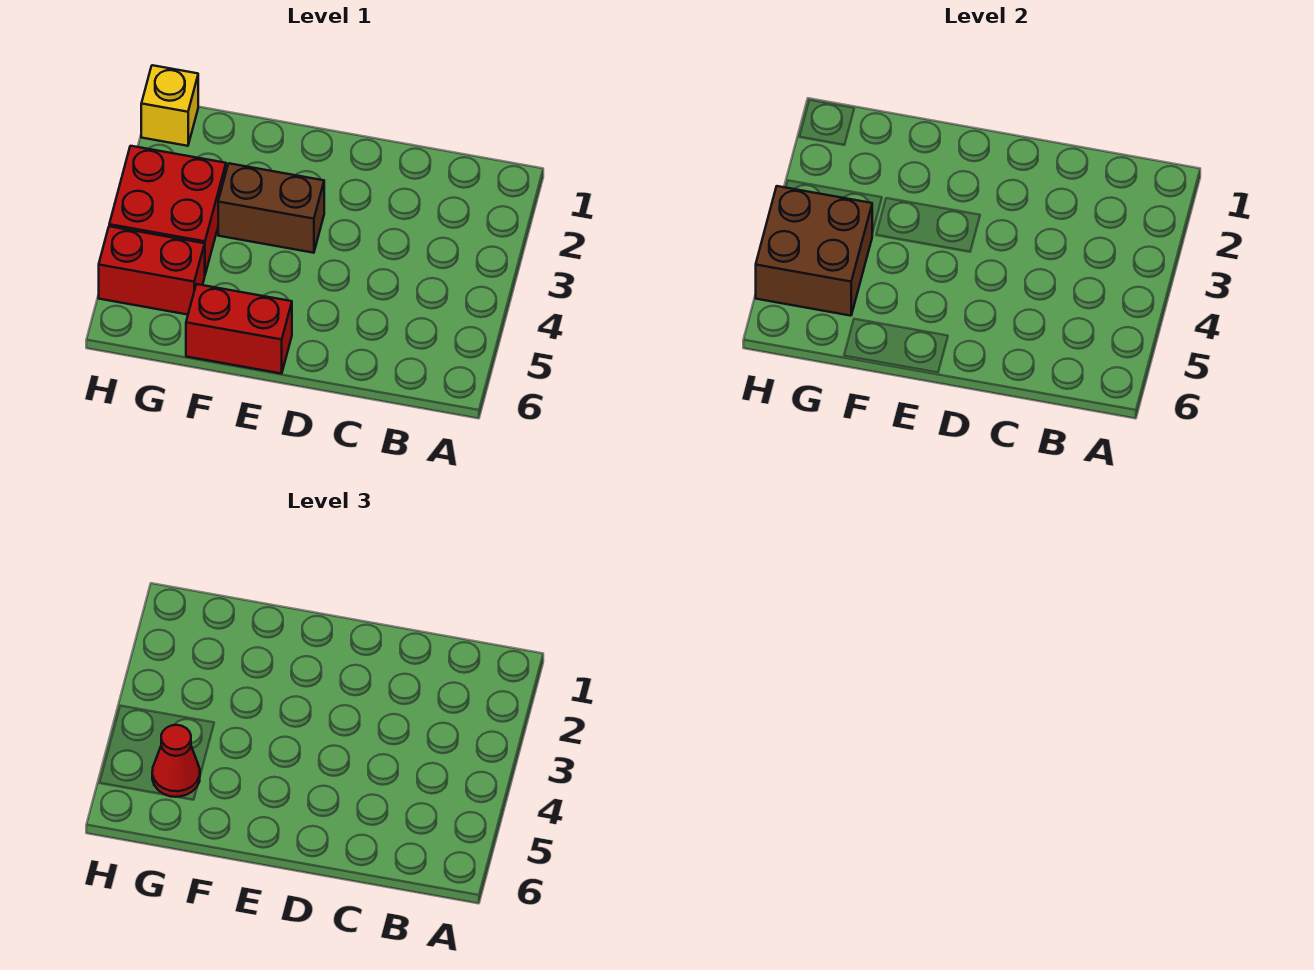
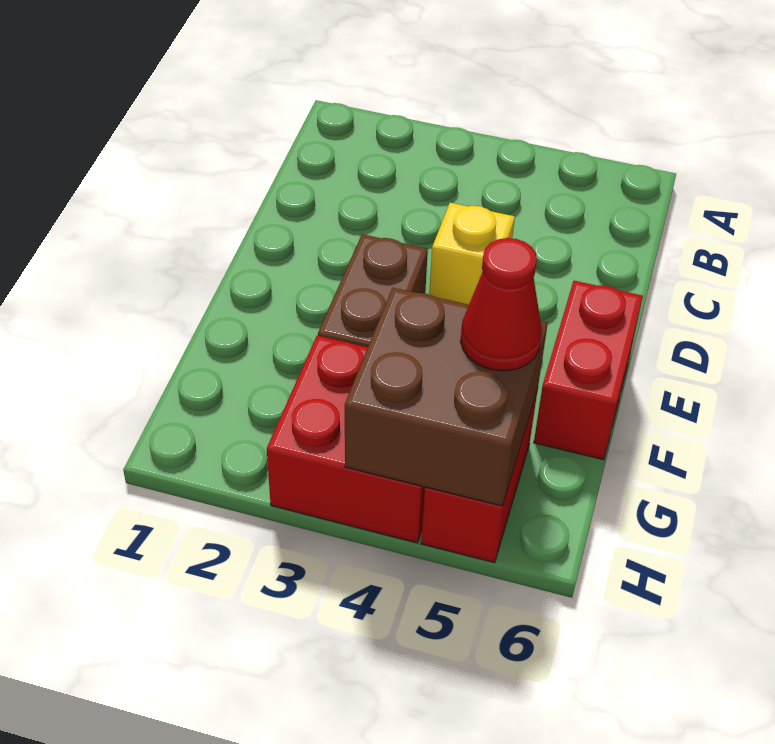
yellow 1x1 brick [141,65,198,146] -> yellow 1x1 brick moved to [429,203,515,305]

